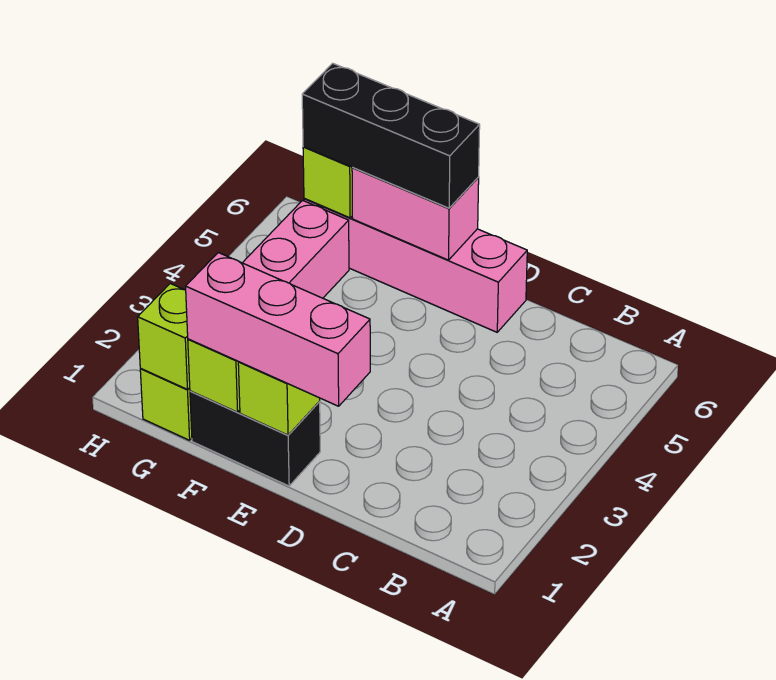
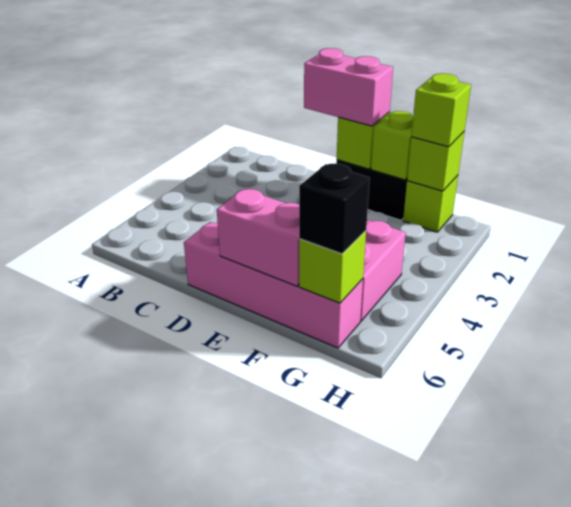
pink 1x3 brick [186,253,370,406] -> pink 1x2 brick [304,48,393,126]
black 1x3 brick [302,63,480,208] -> black 1x1 brick [299,163,370,254]
none -> lime 1x1 brick [411,73,471,147]

